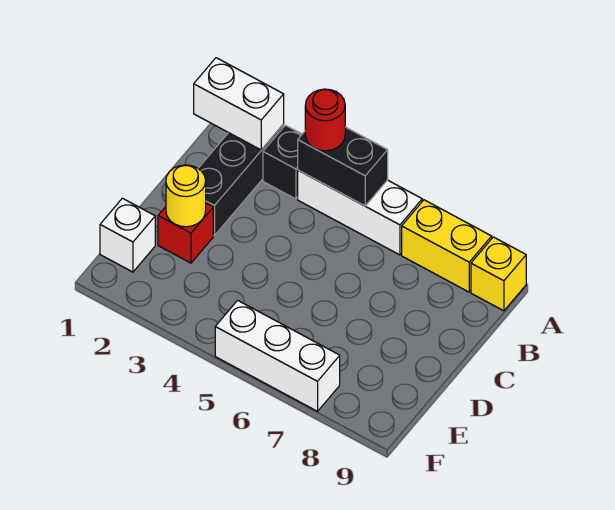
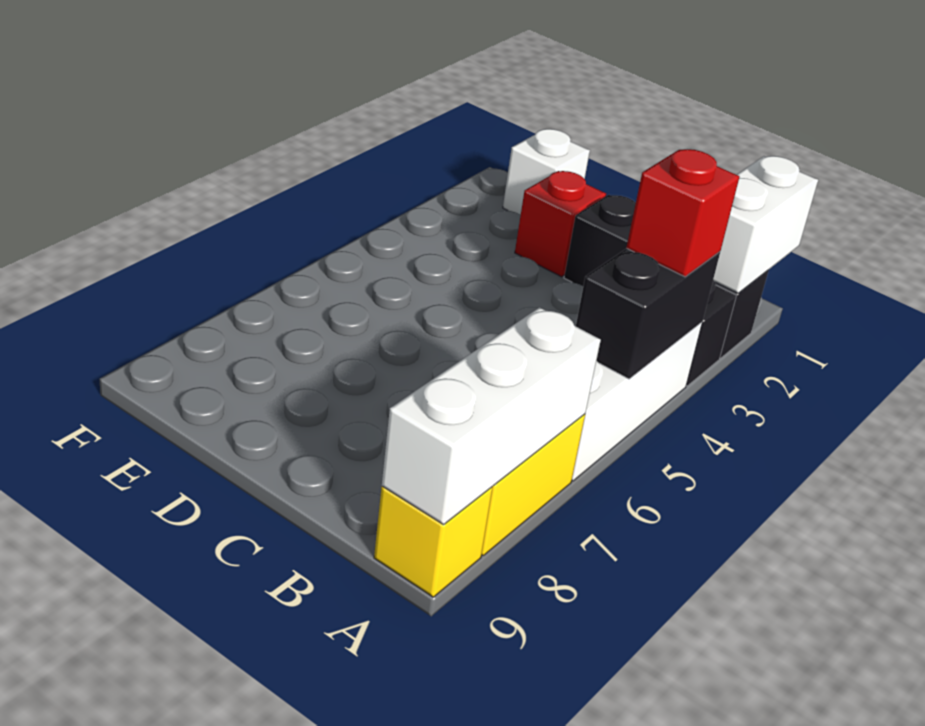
red 1x1 round brick [305,89,345,151] -> red 1x1 brick [626,149,739,277]
yellow 1x1 round brick [166,165,206,227] -> none
white 1x3 brick [215,300,340,411] -> white 1x3 brick moved to [382,307,601,525]

